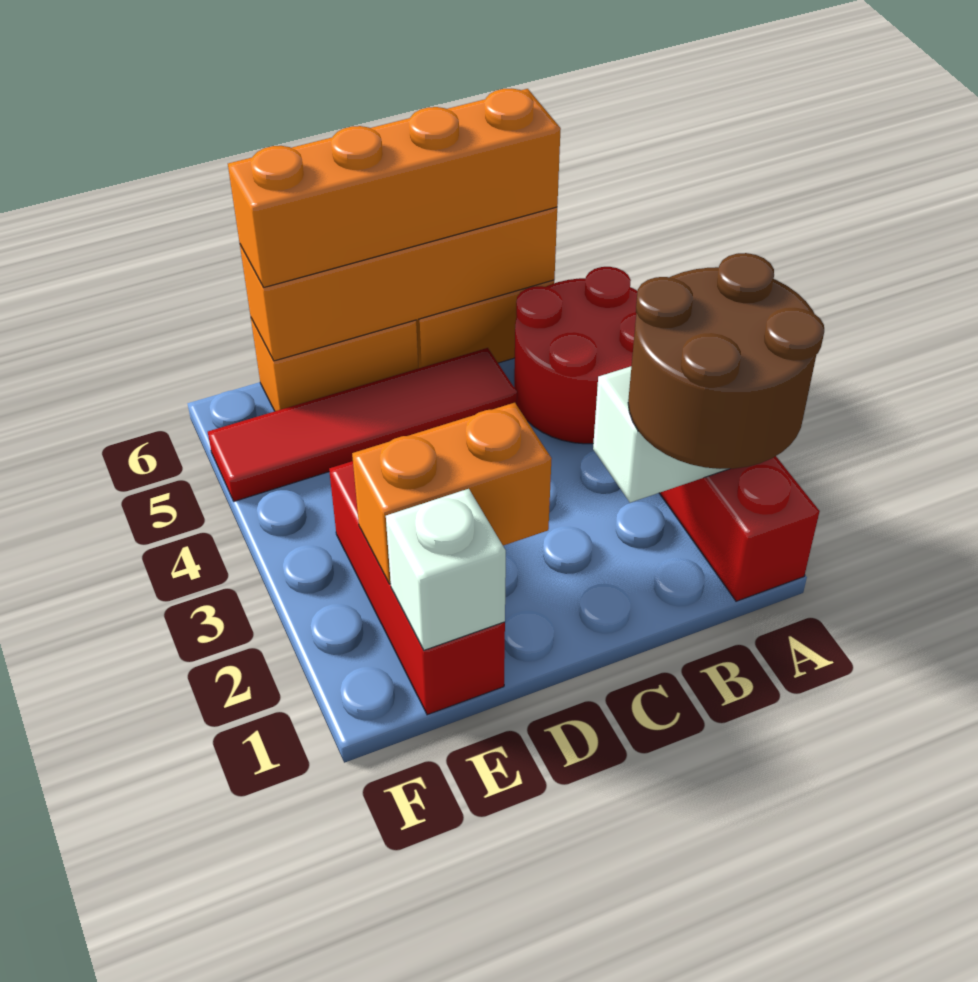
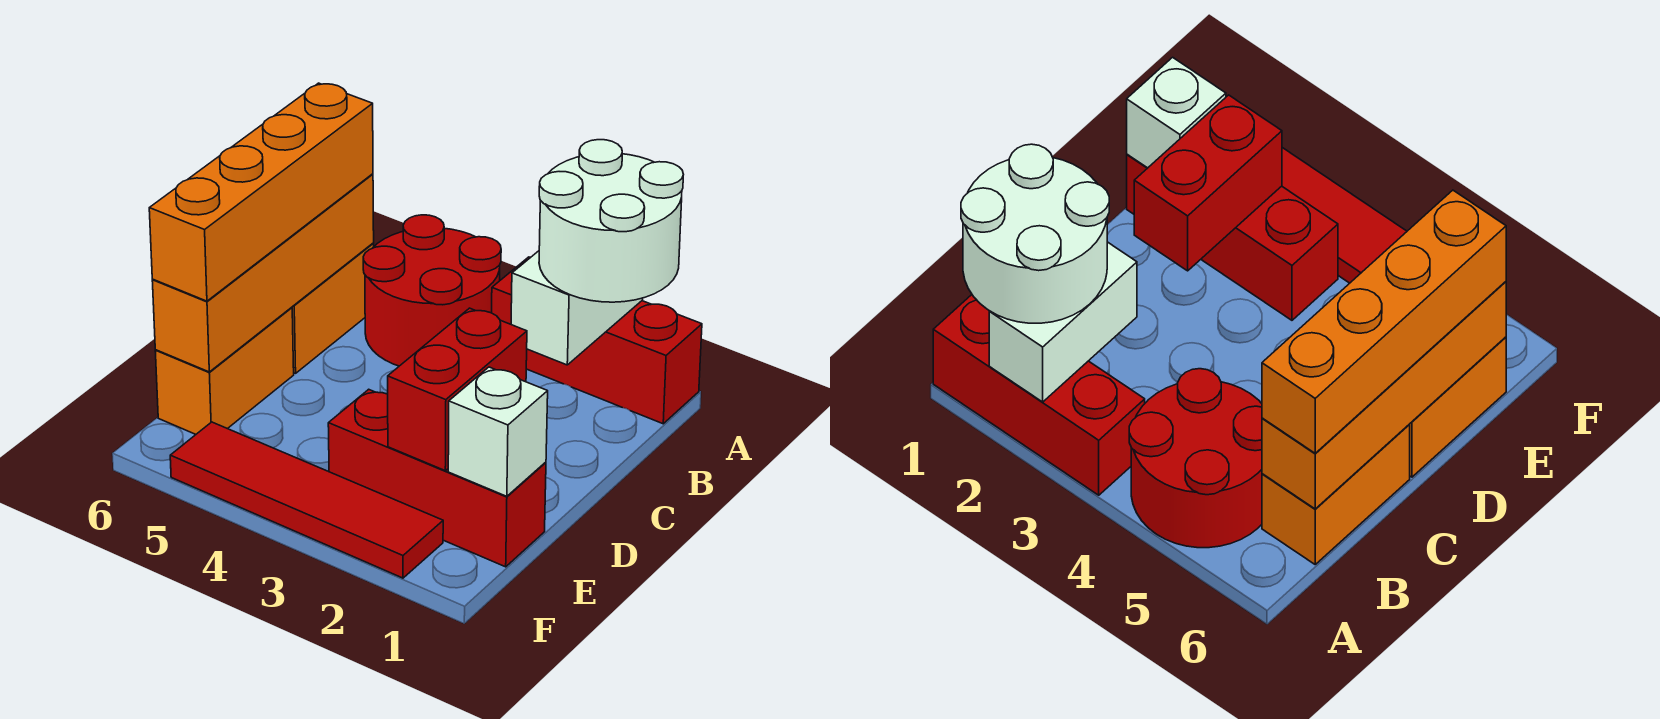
brown 2x2 round brick [628,253,824,469] -> white 2x2 round brick [539,140,684,302]
red 1x4 tile [208,348,517,501] -> red 1x4 tile turned to [170,422,443,578]
orange 1x2 brick [352,403,552,584] -> red 1x2 brick [388,308,527,471]

